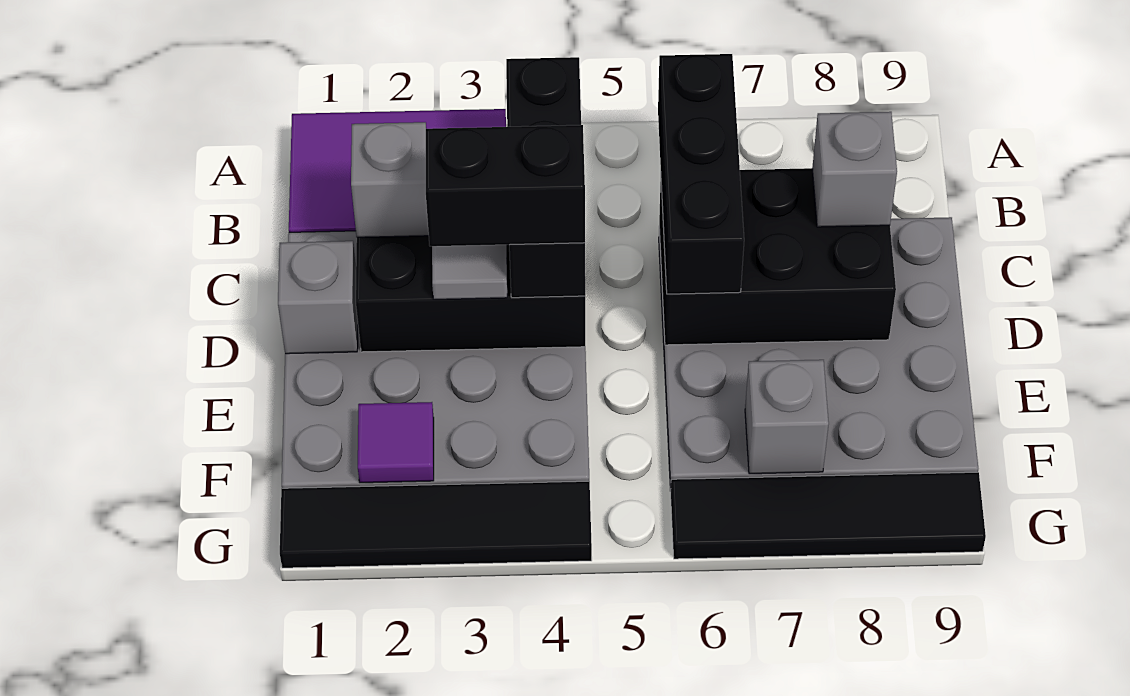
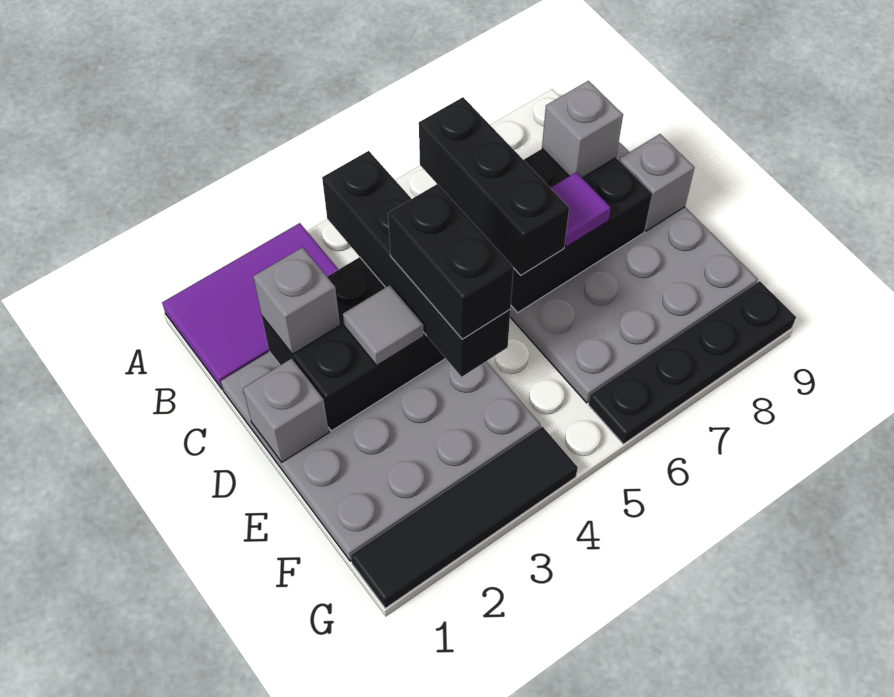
black 1x3 brick [506,57,585,298] -> black 1x4 brick [322,151,510,377]
black 1x2 brick [426,125,585,246] -> black 1x2 brick turned to [388,184,514,339]
purple 1x1 tile [358,402,434,483] -> purple 1x1 tile moved to [551,172,611,247]
grey 1x1 brick [745,360,829,474] -> grey 1x1 brick moved to [619,134,695,231]
black 1x4 tile [671,472,986,559] -> black 1x4 plate [589,281,796,444]

